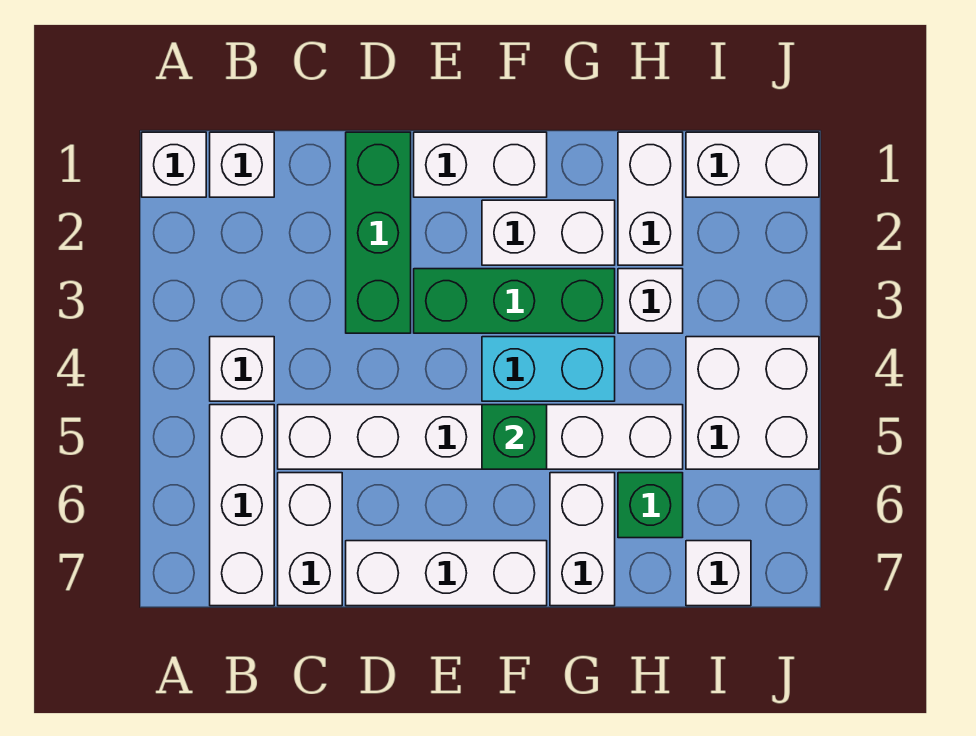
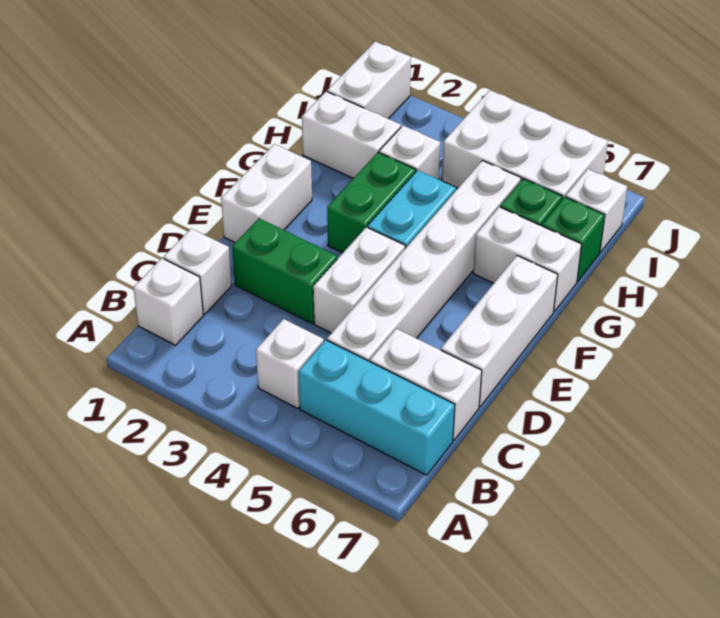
white 1x1 brick [142,132,206,197] -> white 1x1 brick moved to [163,229,232,314]
white 1x3 brick [210,405,274,606] -> cyan 1x3 brick [298,340,455,475]
green 1x3 brick [346,132,411,333] -> green 1x2 brick [232,219,338,323]
green 1x3 brick [414,269,615,333] -> green 1x2 brick [327,152,416,253]
white 1x2 brick [482,200,615,265] -> white 1x2 brick moved to [313,227,405,333]
green 1x1 brick [482,405,547,469] -> green 1x1 brick moved to [542,197,605,281]
white 2x2 brick [686,337,819,469] -> white 2x3 brick [442,90,608,199]

